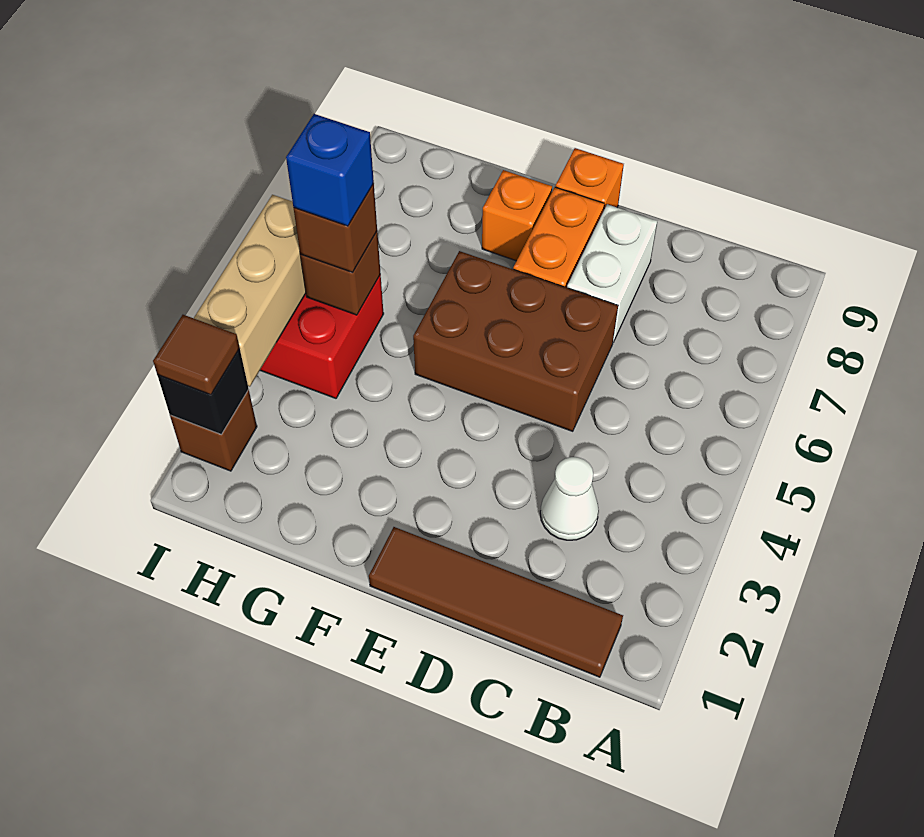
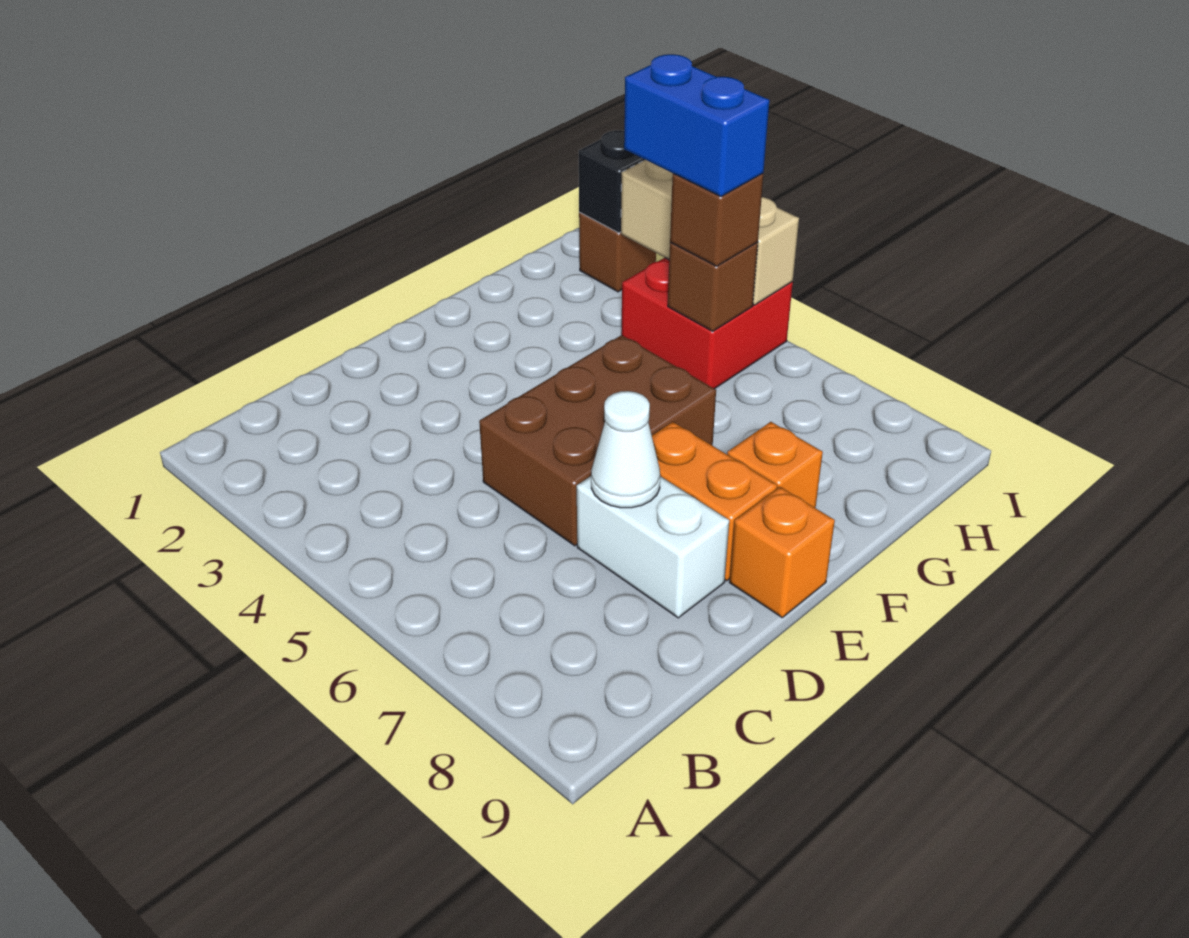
brown 1x4 tile [369,527,623,677] -> none
white 1x1 cone [540,457,599,540] -> white 1x1 cone moved to [591,391,660,508]
blue 1x1 brick [286,114,374,226] -> blue 1x2 brick [624,54,769,197]
brown 1x1 tile [153,315,240,395] -> none

